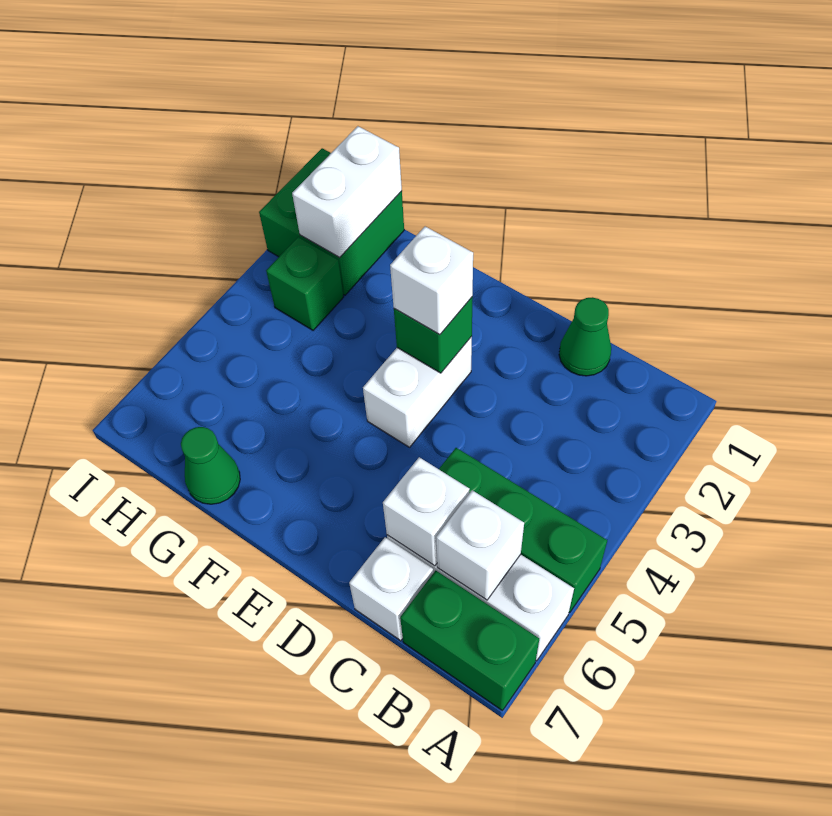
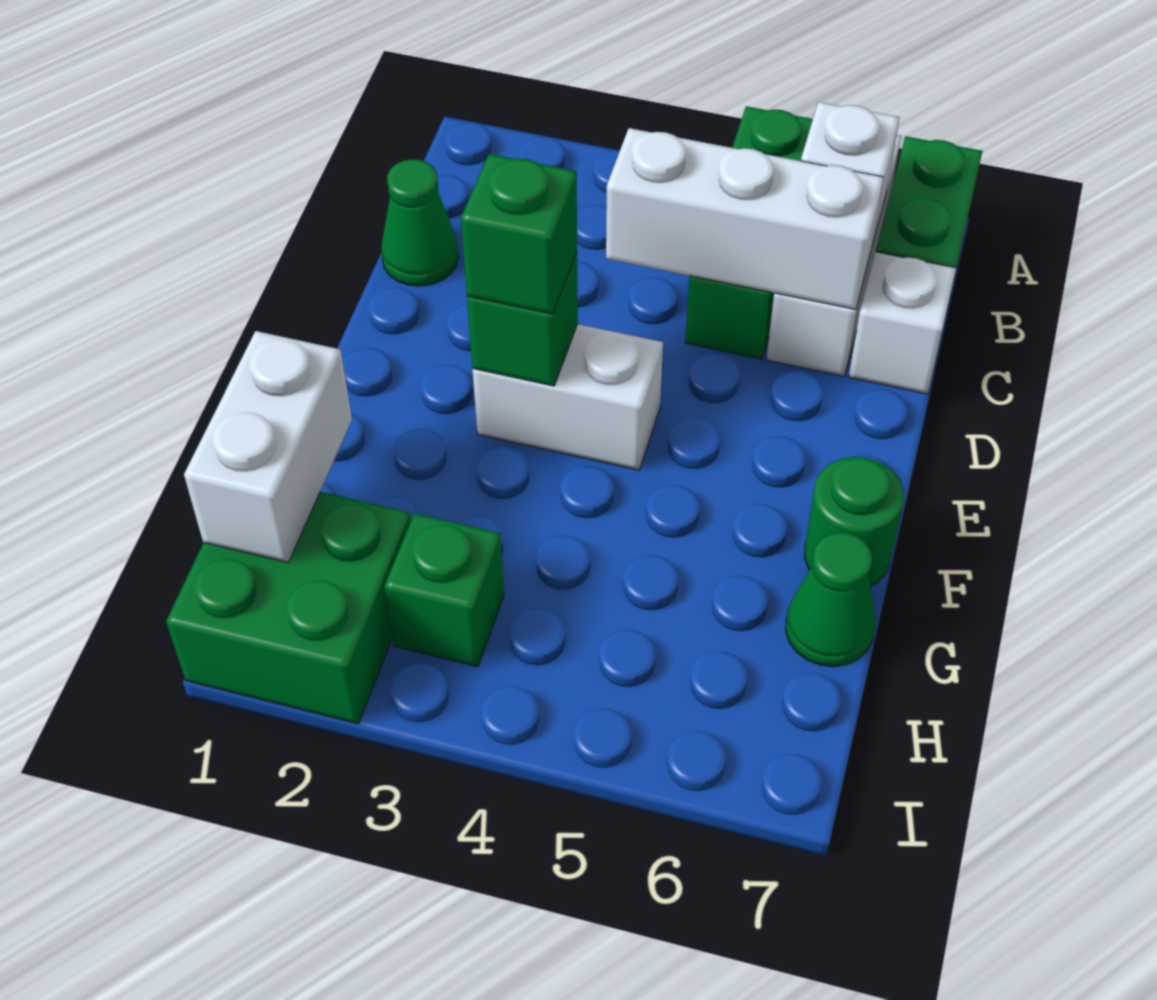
white 1x1 brick [383,457,470,566] -> white 1x3 brick [606,128,884,309]
white 1x1 brick [390,226,473,335] -> green 1x1 brick [461,154,577,314]
none -> green 1x1 round brick [805,457,904,586]
white 1x2 brick [292,126,402,257] -> white 1x2 brick turned to [184,331,352,562]

